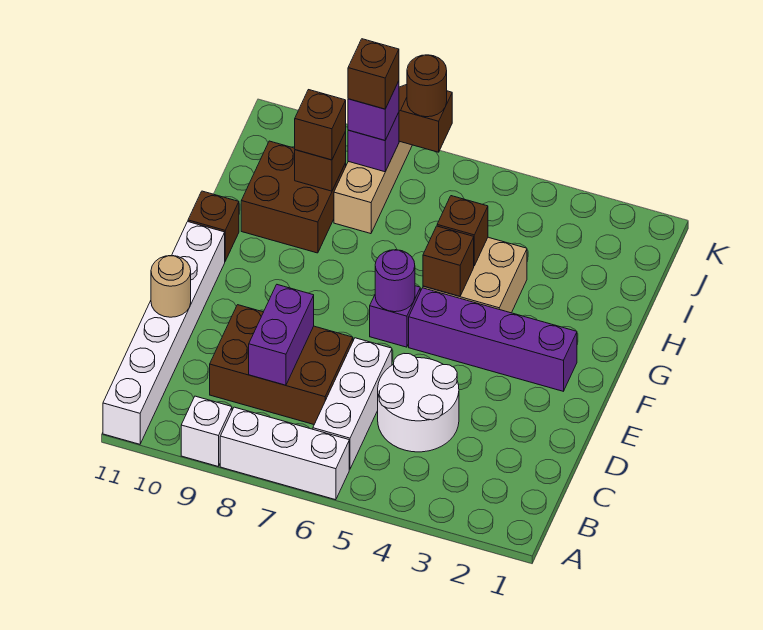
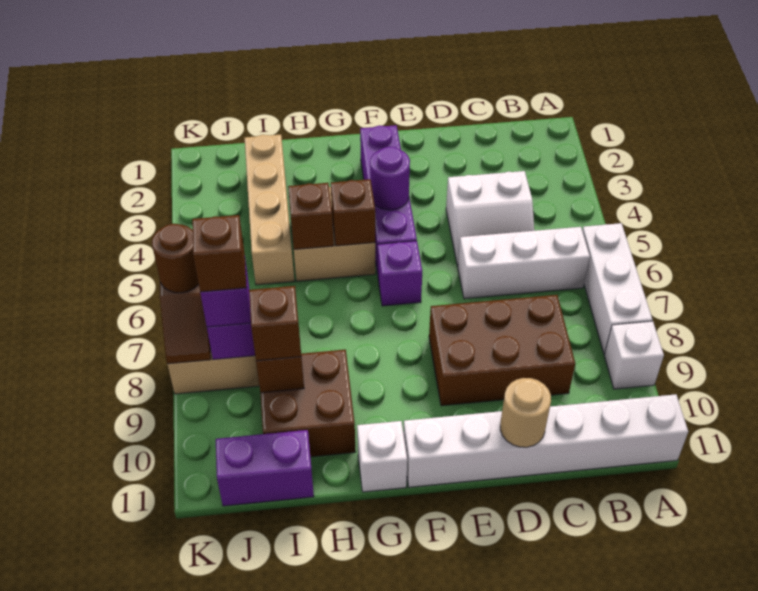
white 2x2 round brick [378,354,459,452] -> white 2x2 slope [446,171,534,267]
brown 2x3 brick [210,305,353,424] -> brown 2x3 brick turned to [429,295,575,406]
purple 1x2 brick [249,285,314,385] -> purple 1x2 brick moved to [216,430,314,506]
purple 1x1 round brick [375,250,415,312] -> purple 1x1 round brick moved to [370,147,410,210]
brown 1x1 brick [188,191,239,261] -> white 1x1 brick [357,421,407,492]
none -> tan 1x4 brick [245,134,294,285]

